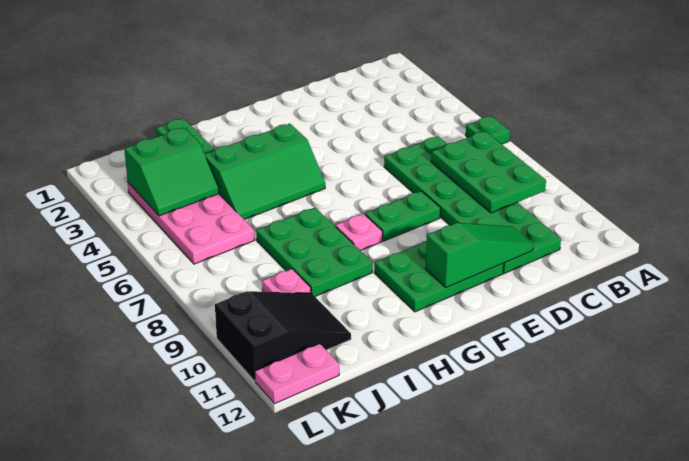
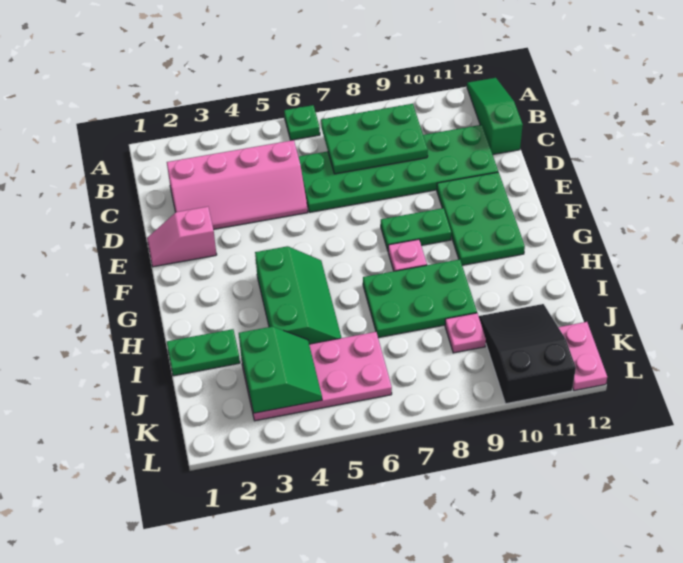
none -> pink 2x4 slope [167,140,308,229]
green 1x3 slope [425,223,533,288] -> green 1x3 slope moved to [467,78,523,154]
none -> pink 1x2 slope [147,207,217,267]
green 1x2 plate [365,191,440,241] -> green 1x2 plate turned to [381,208,451,250]

